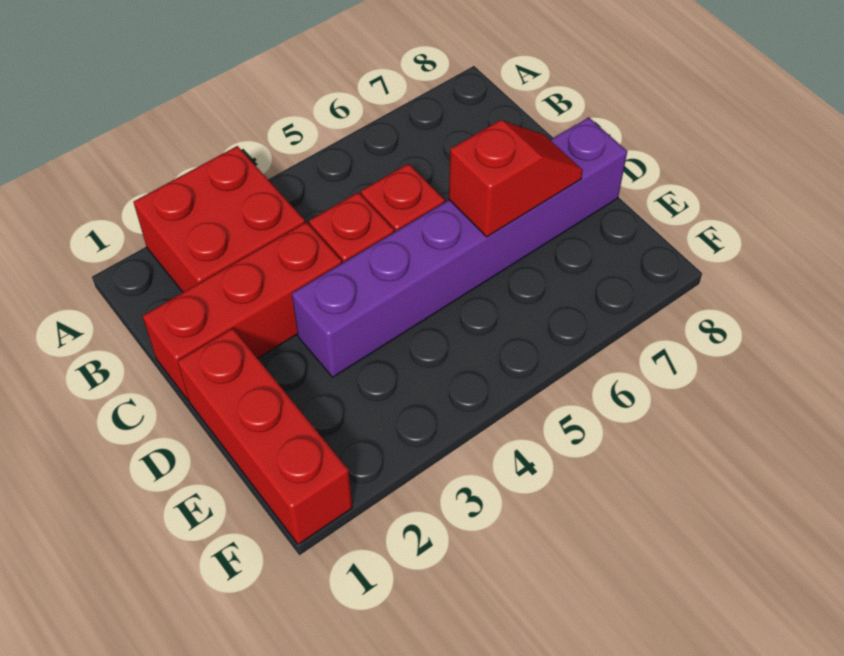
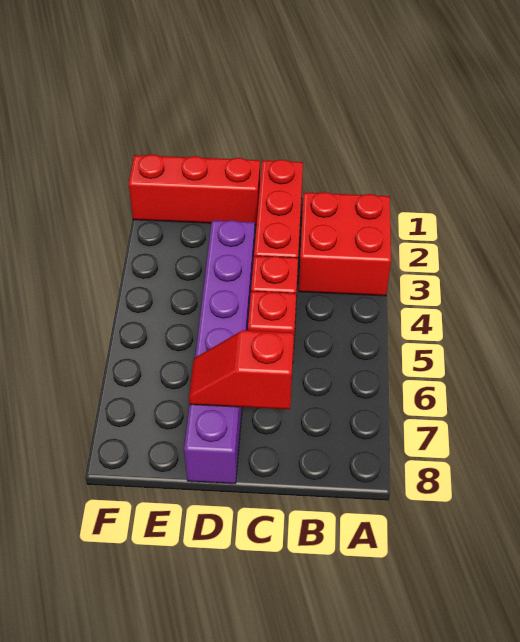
red 1x2 slope [449,120,583,237] -> red 1x2 slope turned to [189,330,294,410]

